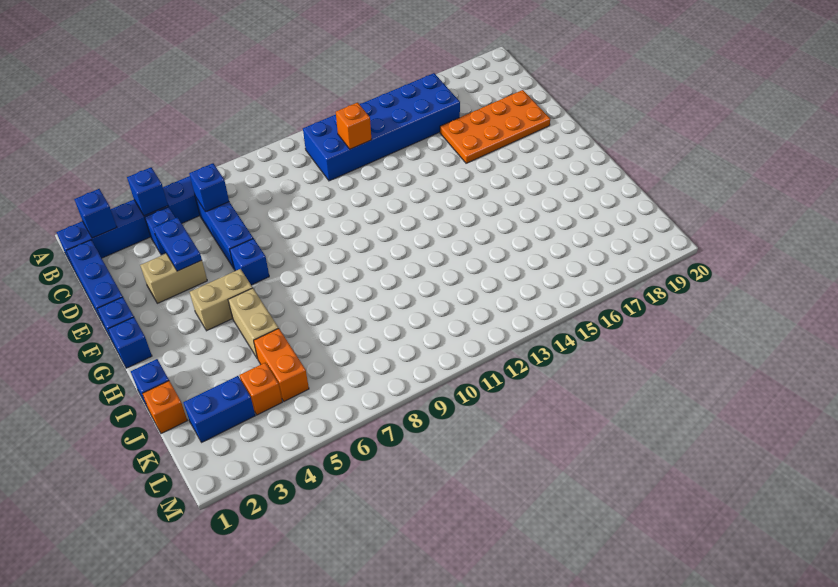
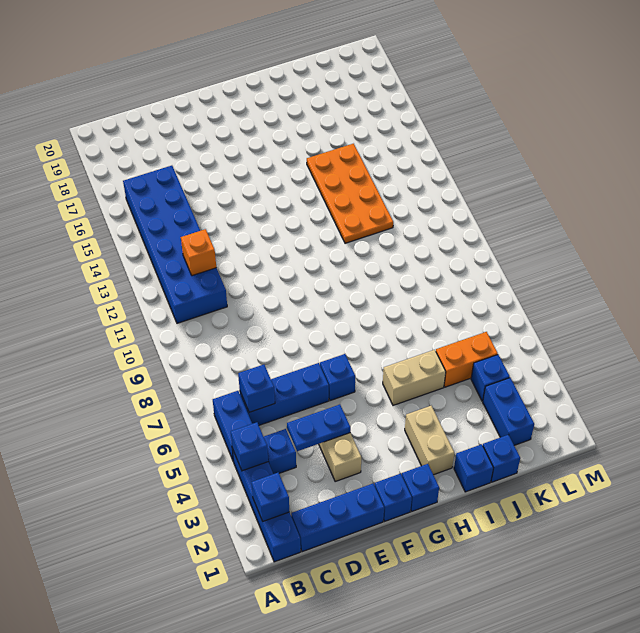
orange 2x4 plate [440,90,550,163] -> orange 2x4 plate moved to [307,144,393,243]
tan 1x2 brick [190,269,252,331] -> tan 1x2 brick moved to [405,406,454,475]
orange 1x1 brick [142,381,187,434] -> blue 1x1 brick [483,435,520,482]
orange 1x1 brick [239,363,282,415] -> blue 1x1 brick [471,355,510,401]

